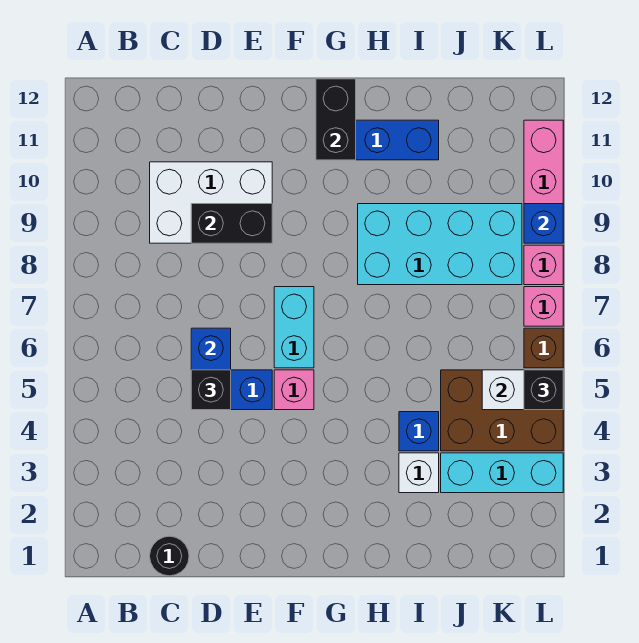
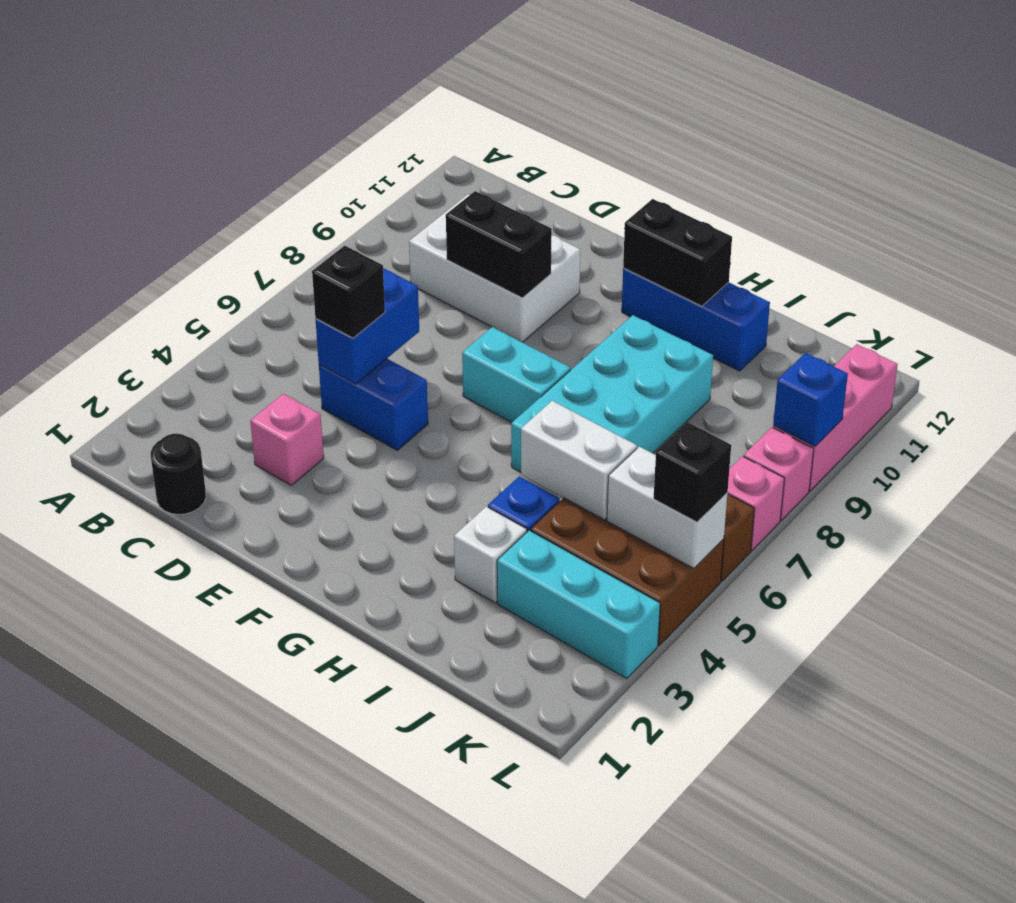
pink 1x1 brick [274,370,314,410] -> pink 1x1 brick moved to [250,394,324,485]
cyan 1x2 brick [274,287,314,368] -> cyan 1x2 brick turned to [462,327,571,422]
black 1x2 brick [316,79,356,160] -> black 1x2 brick turned to [623,199,732,306]
cyan 2x4 brick [358,204,522,285] -> cyan 2x4 brick turned to [511,315,713,472]
none -> white 1x2 brick [521,401,637,520]

